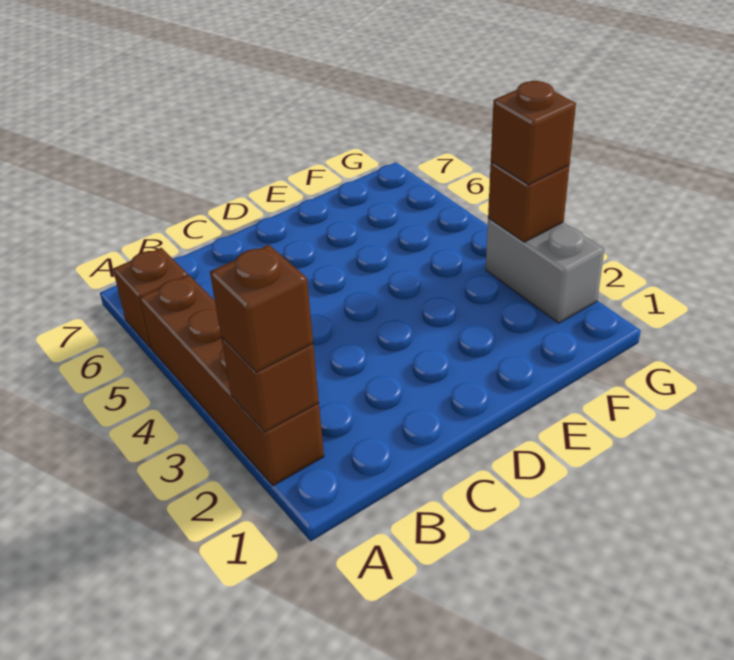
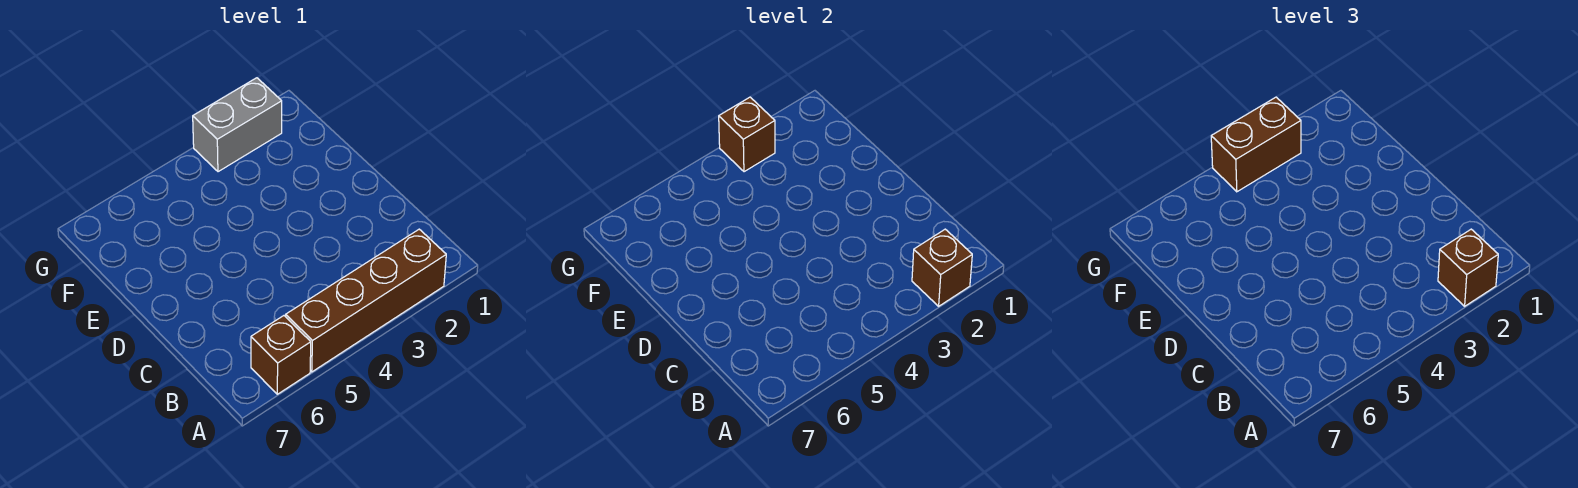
brown 1x1 brick [491,81,576,185] -> brown 1x2 brick [1211,97,1301,192]

